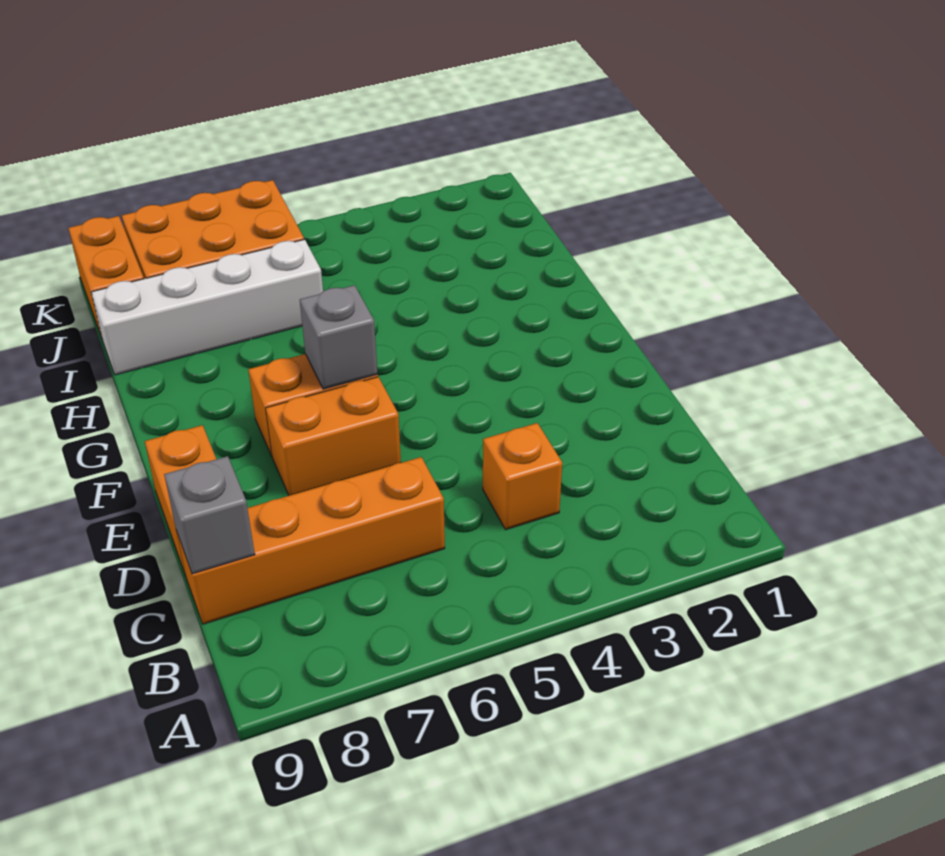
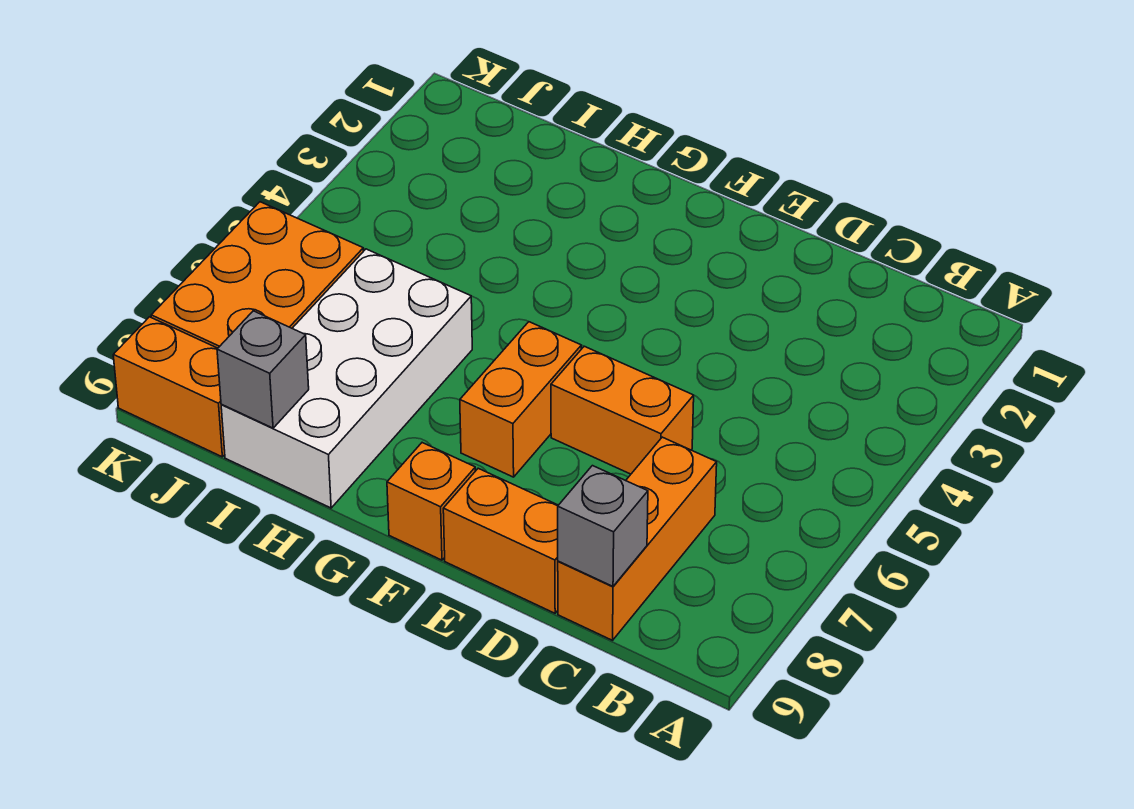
orange 1x1 brick [483,423,562,530] -> orange 1x1 brick moved to [387,443,475,560]
orange 1x4 brick [176,457,445,624] -> orange 1x3 brick [558,437,717,640]
orange 1x2 brick [266,377,401,496] -> orange 1x2 brick turned to [551,346,694,474]
grey 1x1 brick [300,285,377,389] -> grey 1x1 brick moved to [217,311,309,428]
white 1x4 brick [91,239,323,375] -> white 2x4 brick [221,249,472,508]

